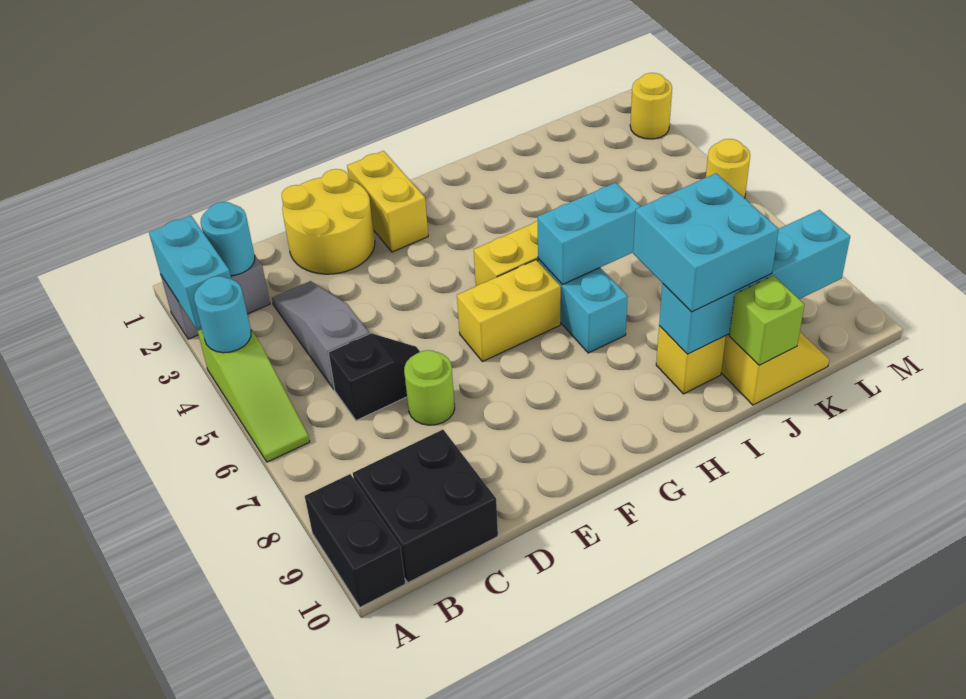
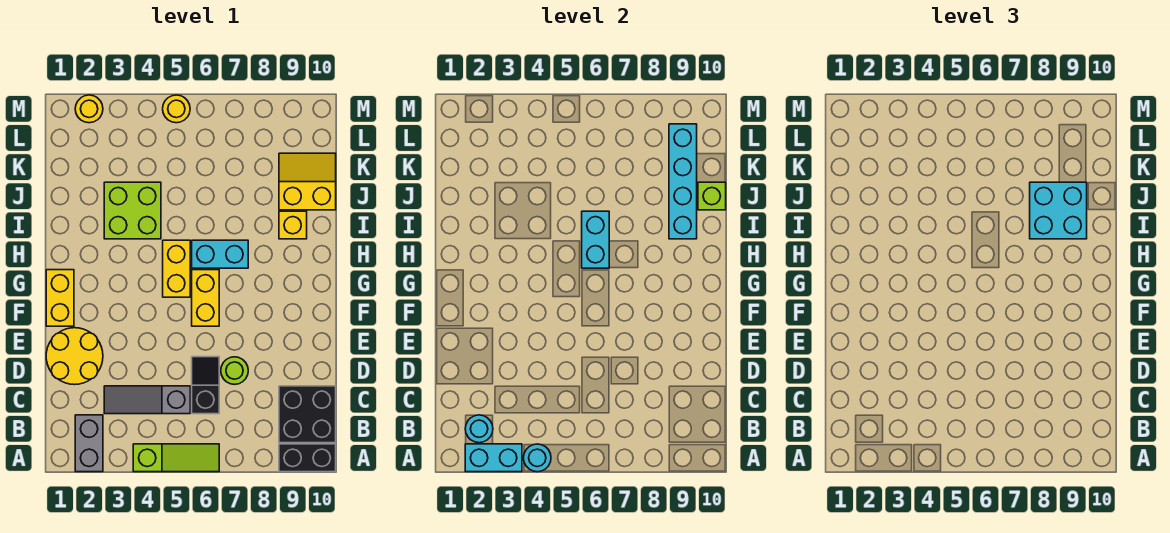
yellow 1x2 brick [347,151,428,252] -> yellow 1x2 brick turned to [46,270,74,326]
none -> lime 2x2 brick [104,182,161,239]

